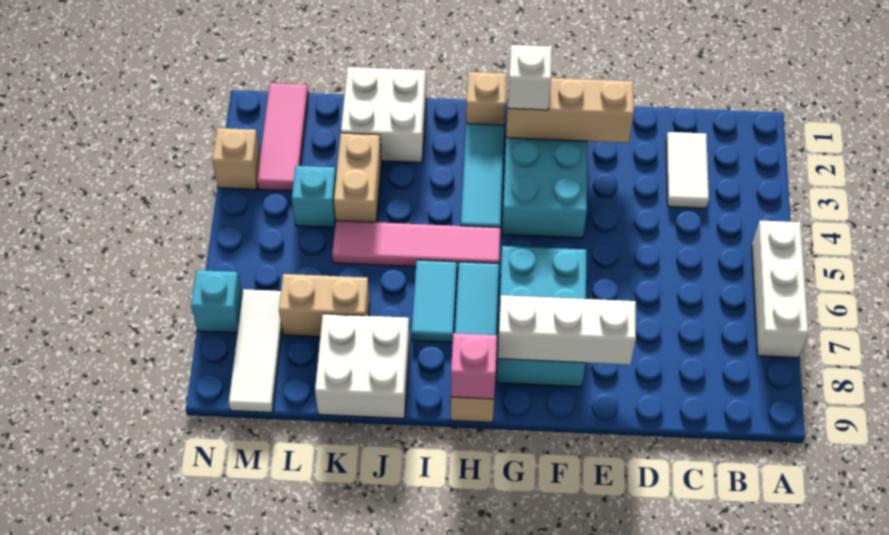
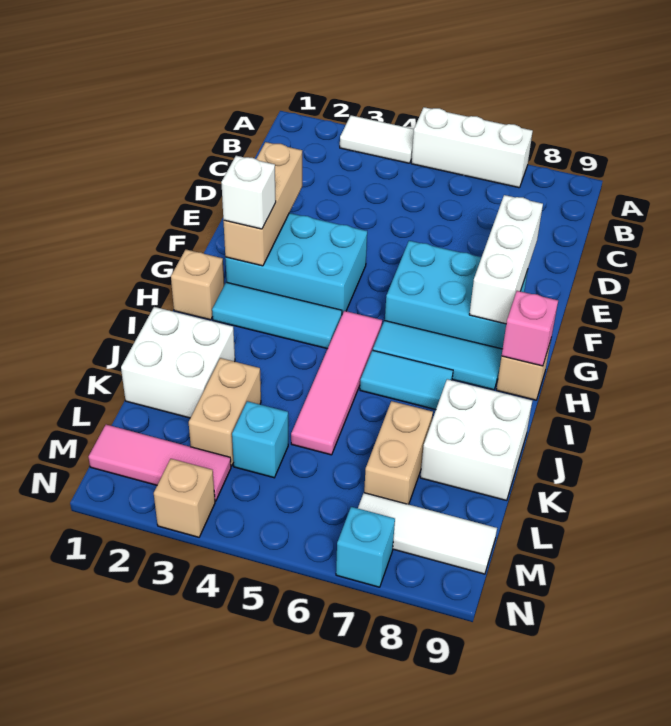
white 1x2 tile [666,132,709,208] -> white 1x2 tile moved to [340,115,414,163]
tan 1x2 brick [334,133,382,222] -> tan 1x2 brick turned to [189,358,261,466]

